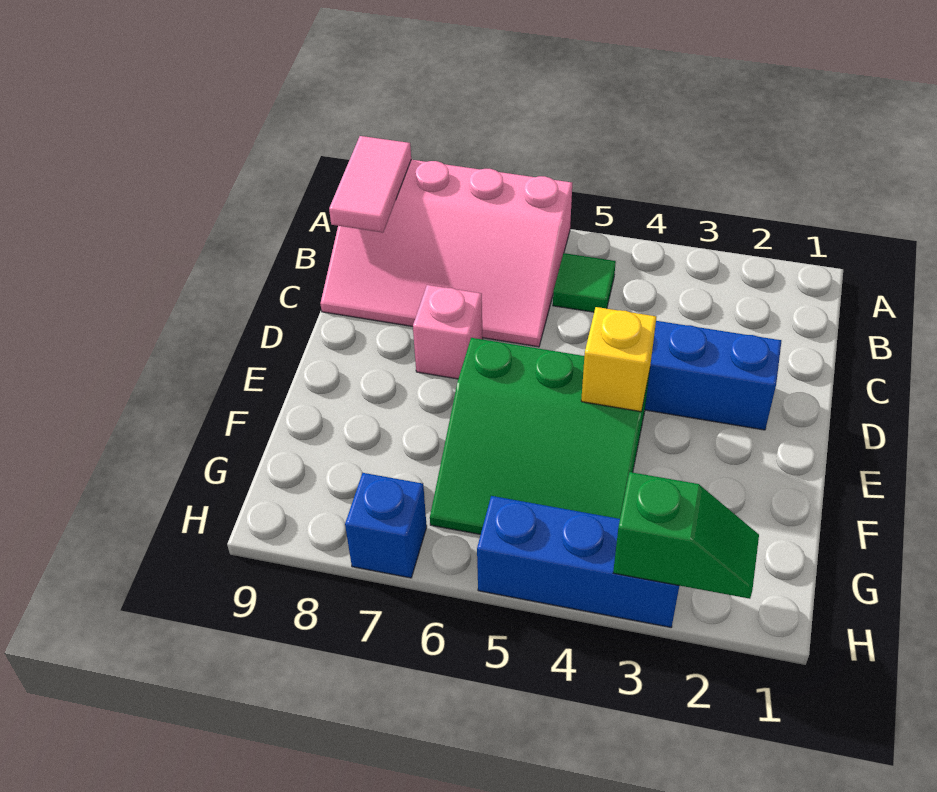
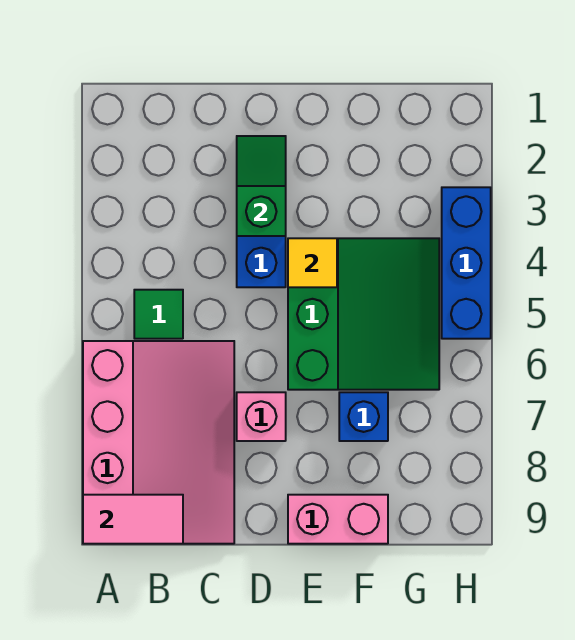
yellow 1x1 brick [581,307,656,412] -> yellow 1x1 tile [288,238,337,287]
none -> pink 1x2 brick [288,495,388,544]
green 1x2 slope [613,472,759,599] -> green 1x2 slope moved to [237,136,286,236]
blue 1x1 brick [345,473,427,578] -> blue 1x1 brick moved to [339,392,388,441]

